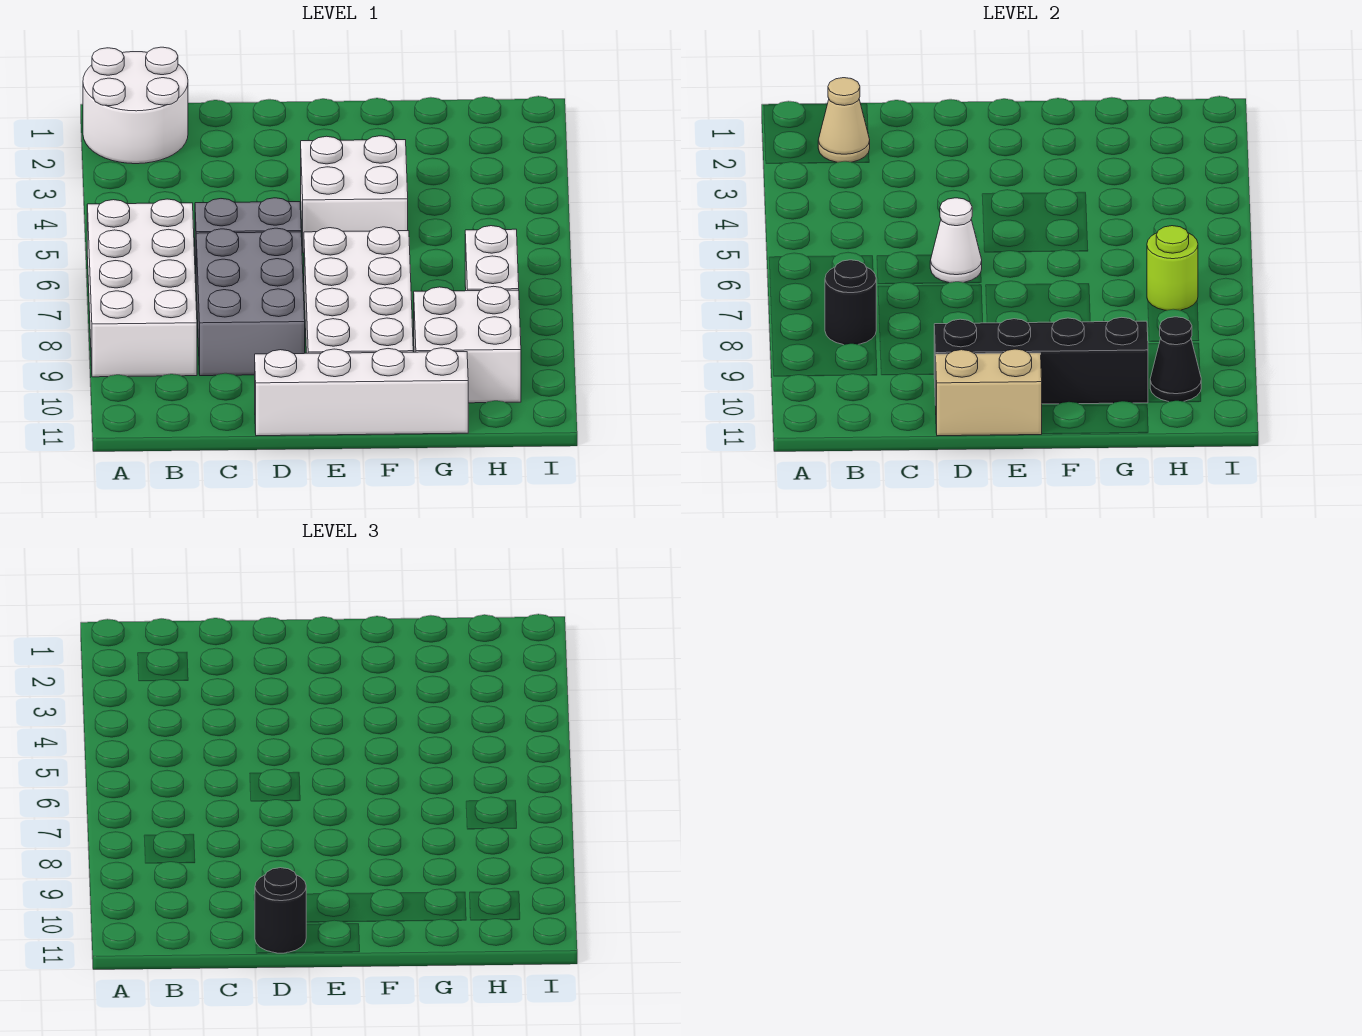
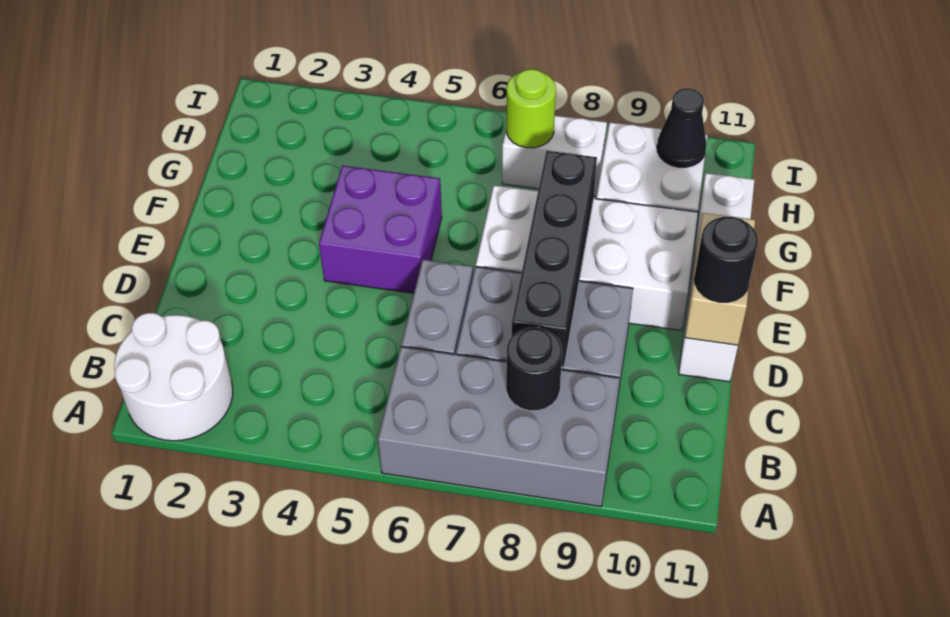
white 2x4 brick [87,199,197,377] -> grey 2x4 brick [378,347,620,507]
tan 1x1 cone [818,78,870,162] -> none
white 1x1 cone [930,198,982,283] -> none
black 1x4 brick [934,317,1148,405] -> black 1x4 brick moved to [512,151,597,367]
white 2x2 brick [301,136,408,253] -> purple 2x2 brick [319,166,442,293]

